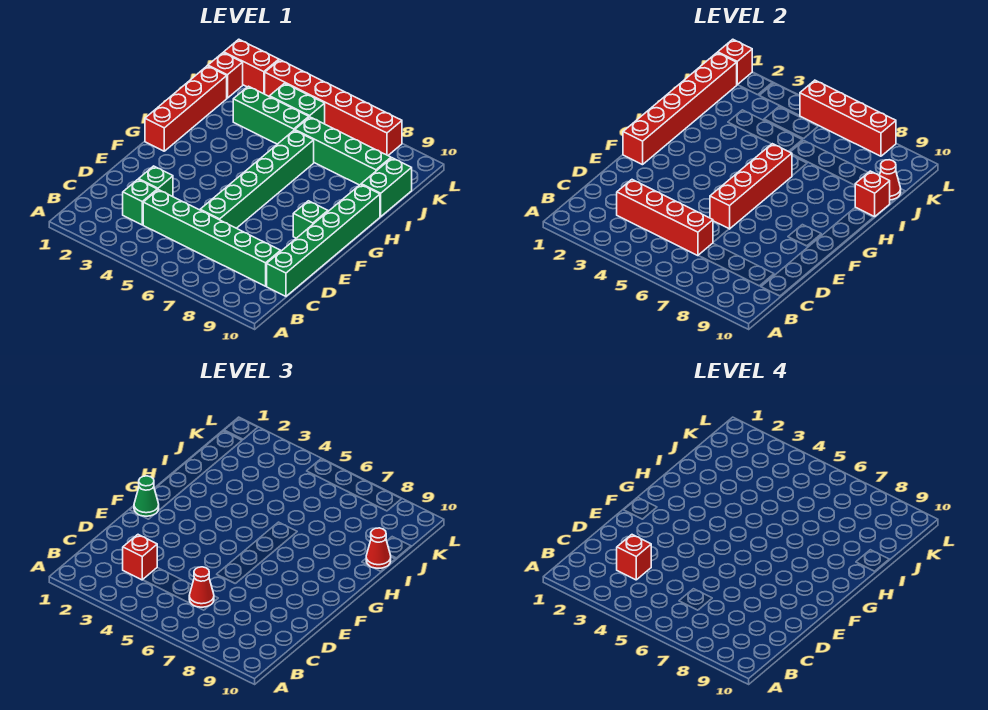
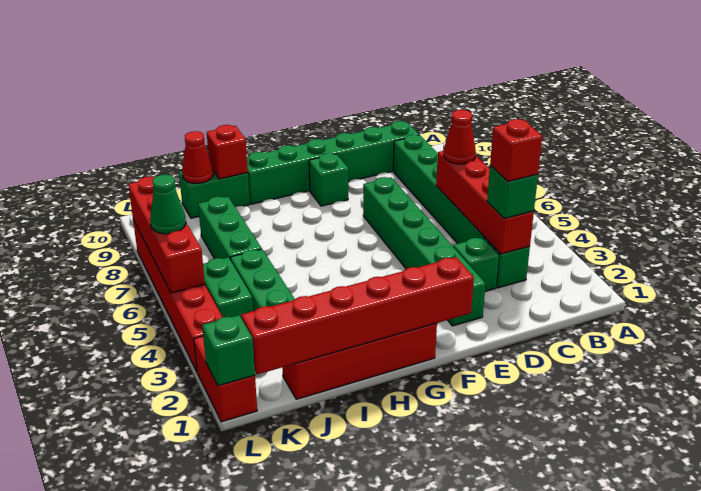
red 1x1 brick [123,535,157,580] -> green 1x1 brick [487,166,538,219]
green 1x6 brick [200,130,314,228] -> green 1x6 brick turned to [363,177,486,326]
red 1x4 brick [710,144,792,229] -> none
green 1x1 cone [134,476,159,516] -> green 1x1 cone moved to [150,174,186,234]
red 1x1 cone [366,528,391,568] -> none
green 1x4 brick [295,117,391,185] -> green 1x3 brick [198,197,262,260]
red 1x1 brick [208,53,243,98] -> none
red 1x1 brick [718,39,752,85] -> green 1x1 brick [202,315,255,386]

